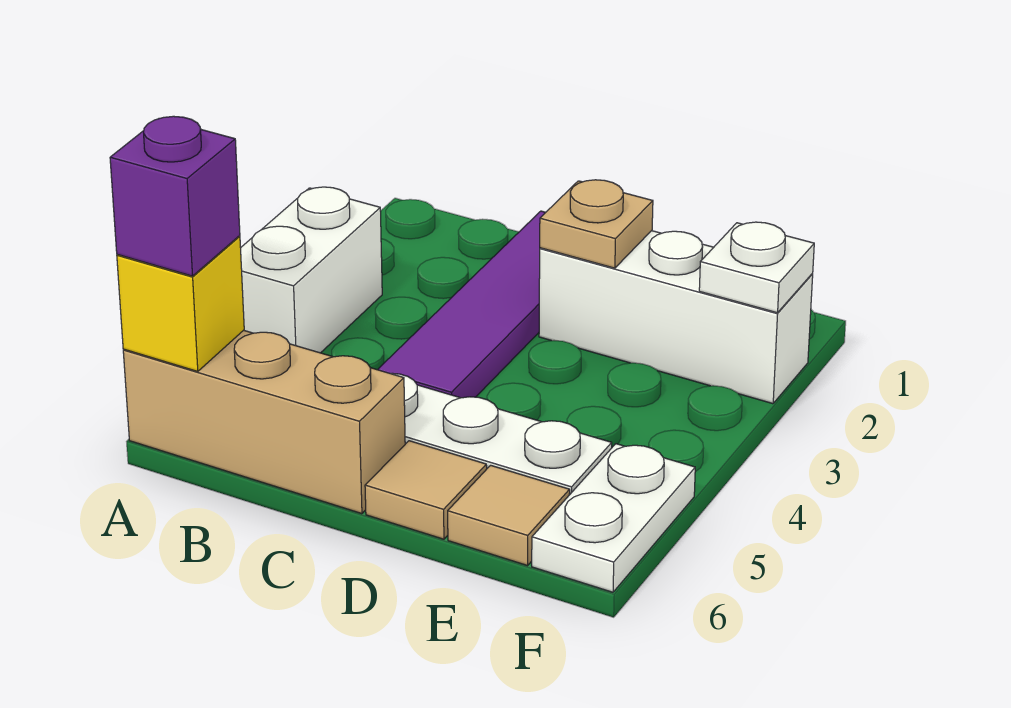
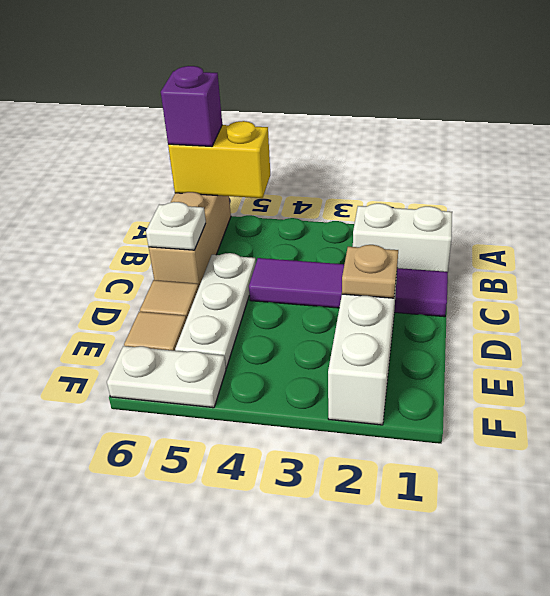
white 1x2 brick [241,187,382,353] -> white 1x2 brick moved to [353,203,452,272]
yellow 1x1 brick [117,236,244,372] -> yellow 1x2 brick [168,121,270,198]
white 1x1 plate [699,222,814,313] -> white 1x1 plate moved to [146,202,206,250]

